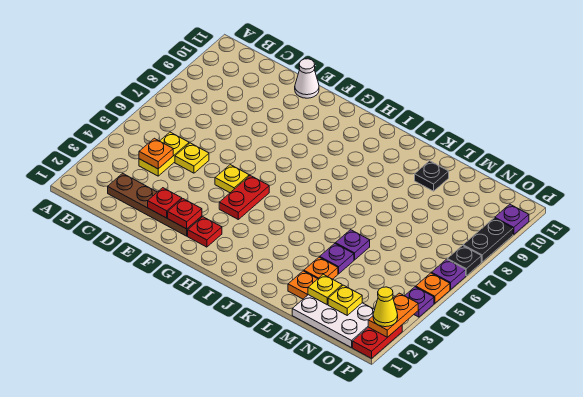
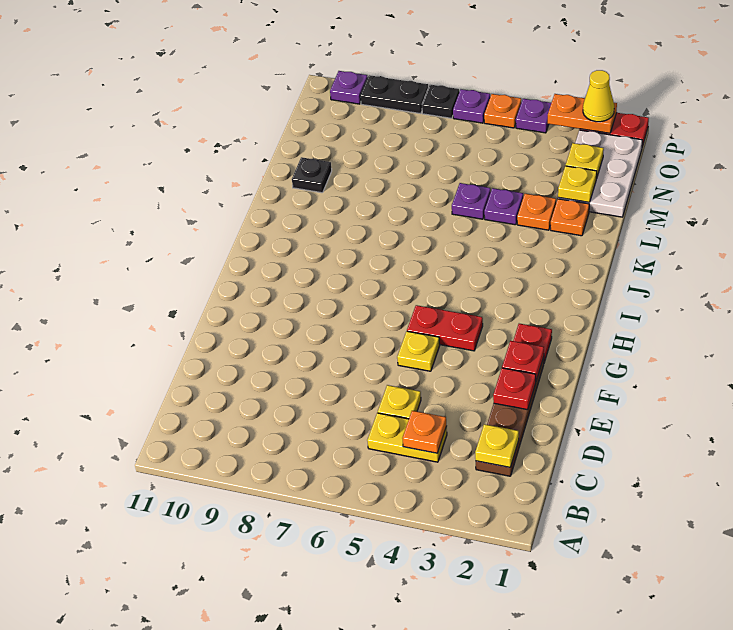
none -> yellow 1x1 plate [475,424,519,467]
white 1x1 cone [295,59,319,98] -> none

